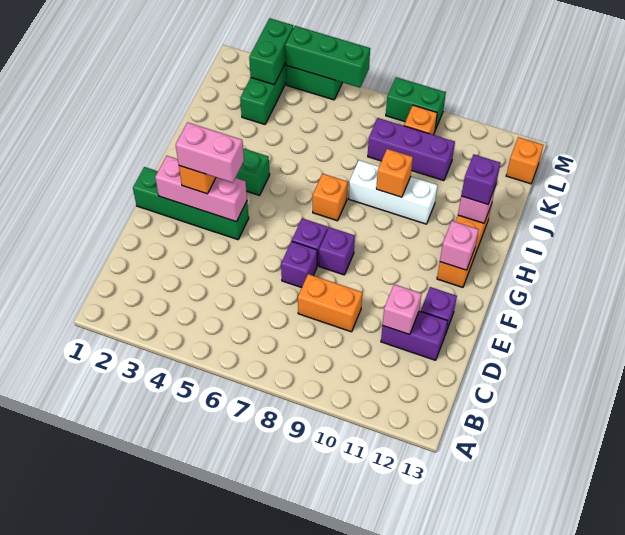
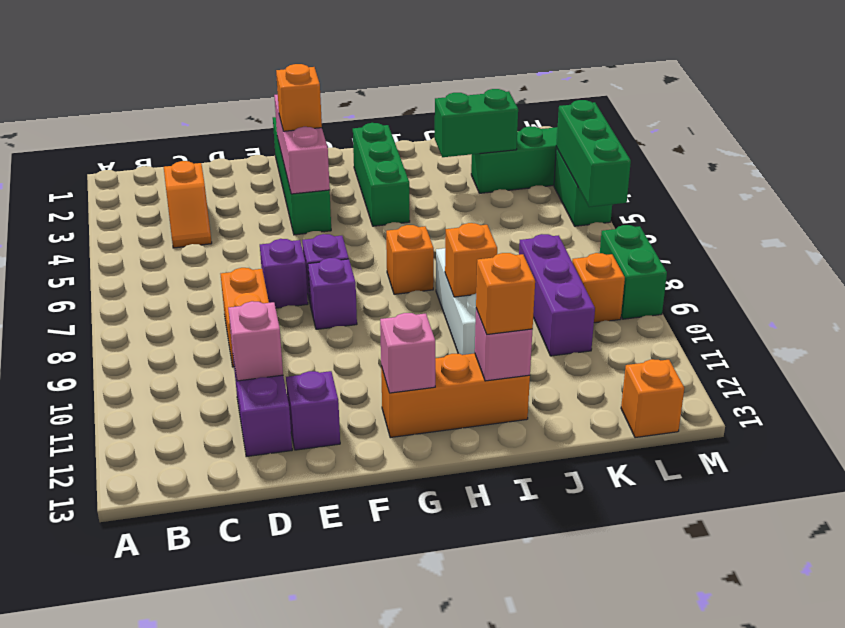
none -> orange 1x2 slope [164,161,212,248]
pink 1x2 brick [176,122,244,183] -> none
purple 1x1 brick [461,155,501,204] -> orange 1x1 brick [476,253,535,334]
green 1x2 brick [249,18,293,84] -> green 1x2 brick moved to [435,89,518,157]

